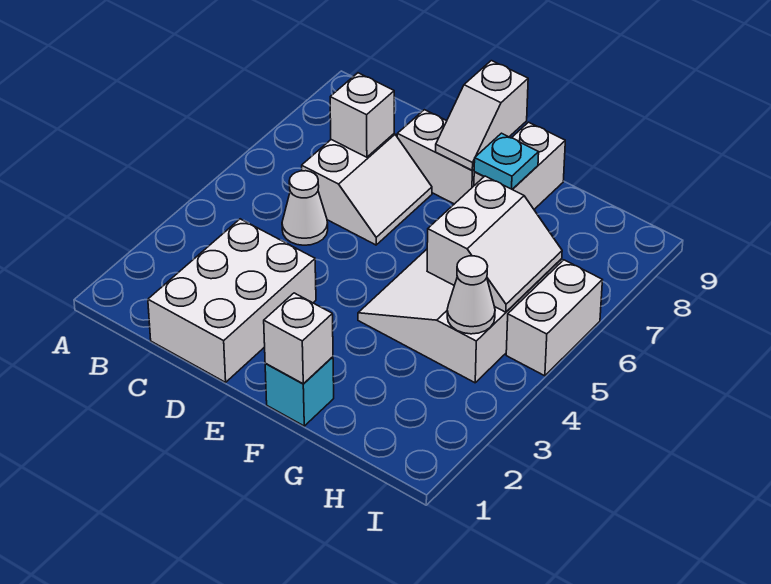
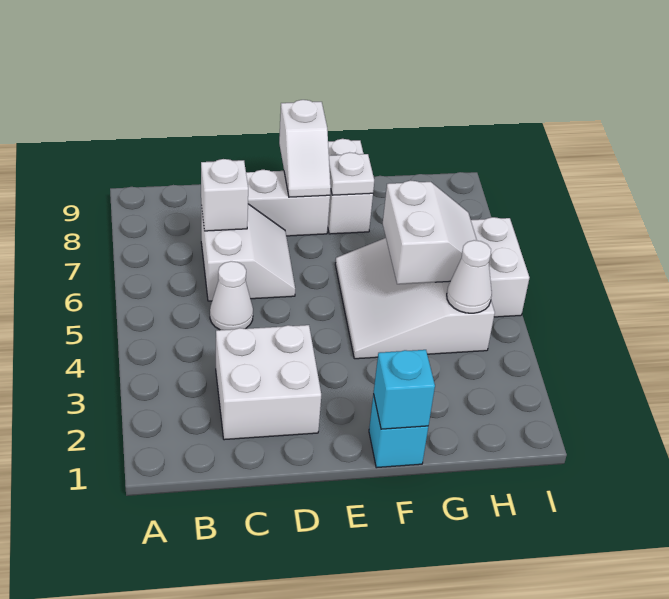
white 2x3 brick [148,219,316,382] -> white 2x2 brick [216,325,321,440]
white 1x1 brick [264,293,333,384] -> cyan 1x1 brick [374,350,435,429]
cyan 1x1 plate [474,133,539,190] -> white 1x1 plate [329,152,374,195]

